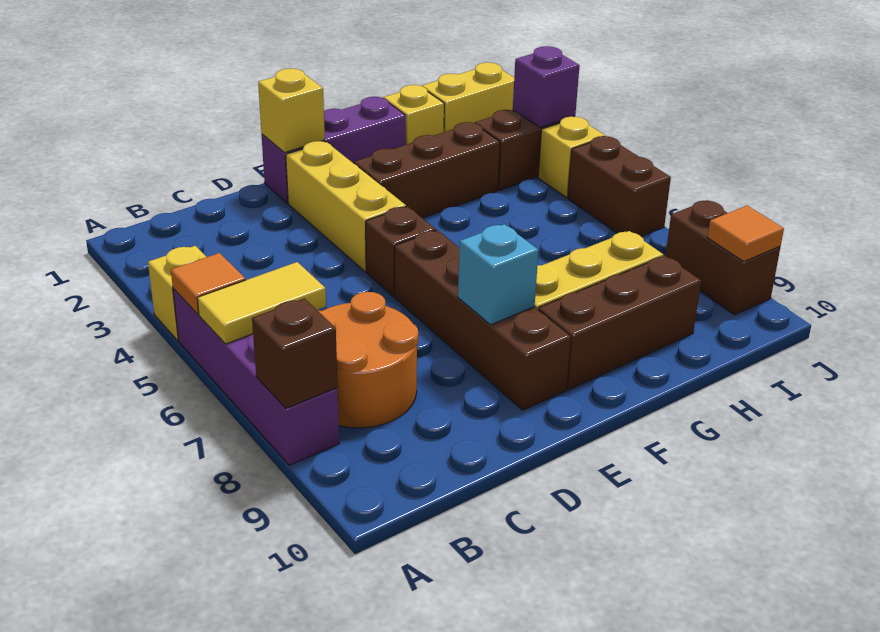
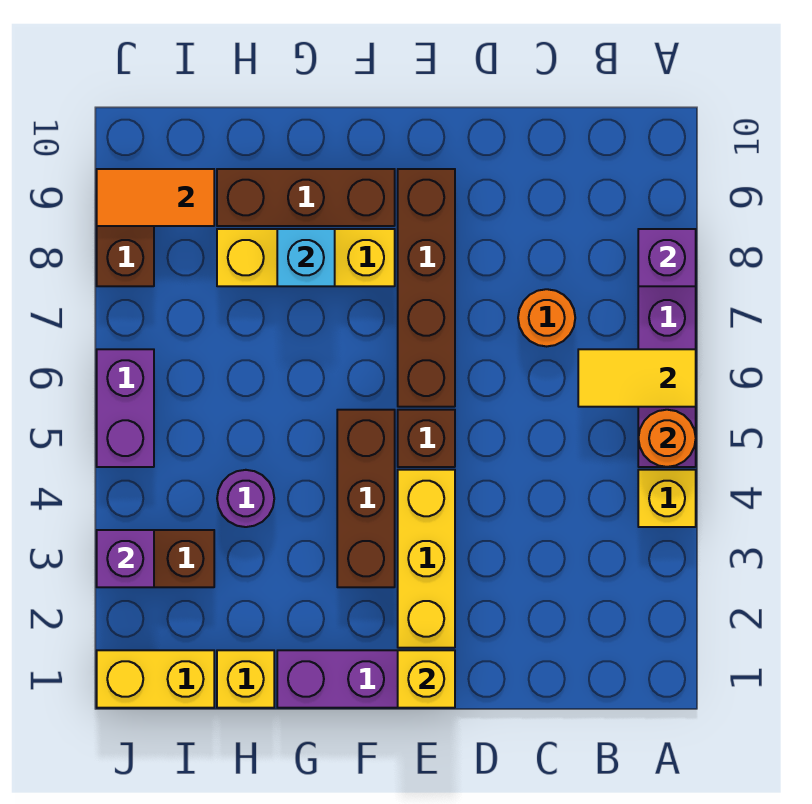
orange 1x1 tile [171,253,246,314] -> orange 1x1 round brick [638,410,696,467]
brown 1x1 brick [252,298,338,408] -> purple 1x1 brick [638,229,696,286]
orange 2x2 round brick [318,292,418,428] -> orange 1x1 round brick [518,289,575,347]
cyan 1x1 brick [458,224,539,325] -> cyan 1x1 brick moved to [277,229,335,286]
brown 1x3 brick [354,122,500,218] -> brown 1x3 brick turned to [337,410,395,587]
none -> purple 1x1 round brick [217,470,274,527]
yellow 1x1 brick [538,117,605,197] -> none
brown 1x2 brick [568,136,671,236] -> purple 1x2 brick [97,349,154,467]
orange 1x1 tile [707,206,784,261] -> orange 1x2 tile [97,169,214,226]

